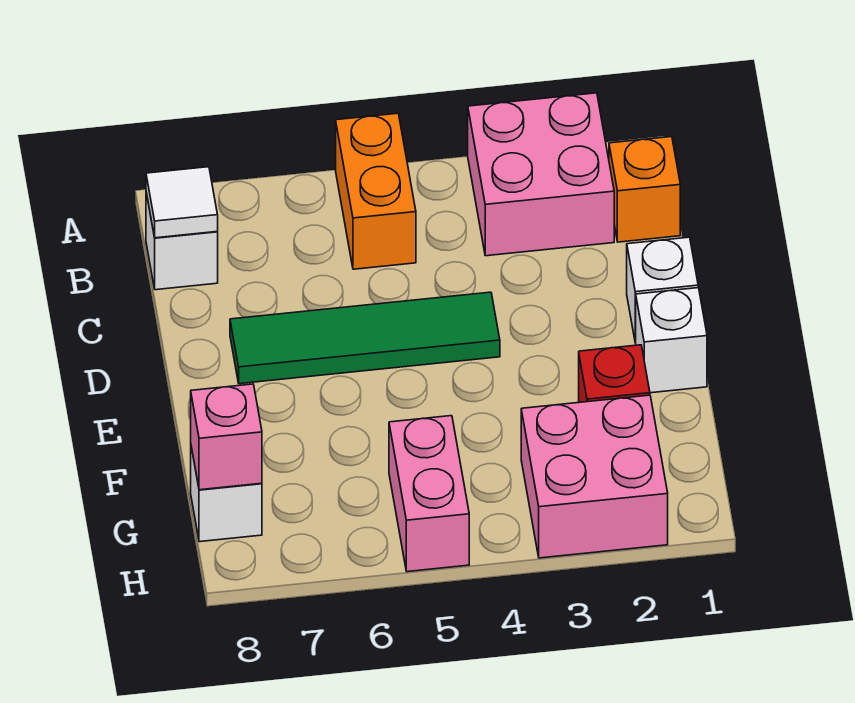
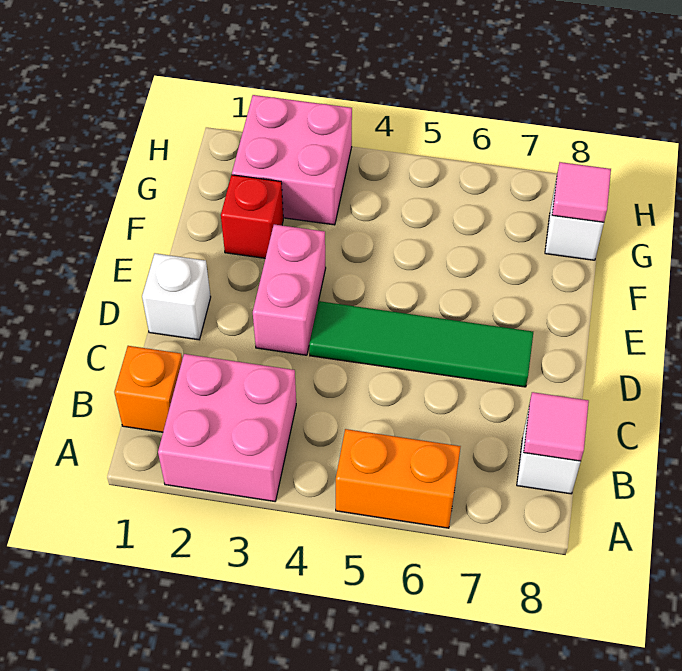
orange 1x2 brick [336,113,416,269] -> orange 1x2 brick turned to [336,429,461,528]
white 1x1 tile [146,167,218,238] -> pink 1x1 tile [524,392,589,461]
white 1x1 brick [636,288,707,393] -> none
pink 1x2 brick [389,416,469,572] -> pink 1x2 brick moved to [253,224,326,355]
pink 1x1 brick [191,384,262,490] -> pink 1x1 tile [552,162,611,222]

